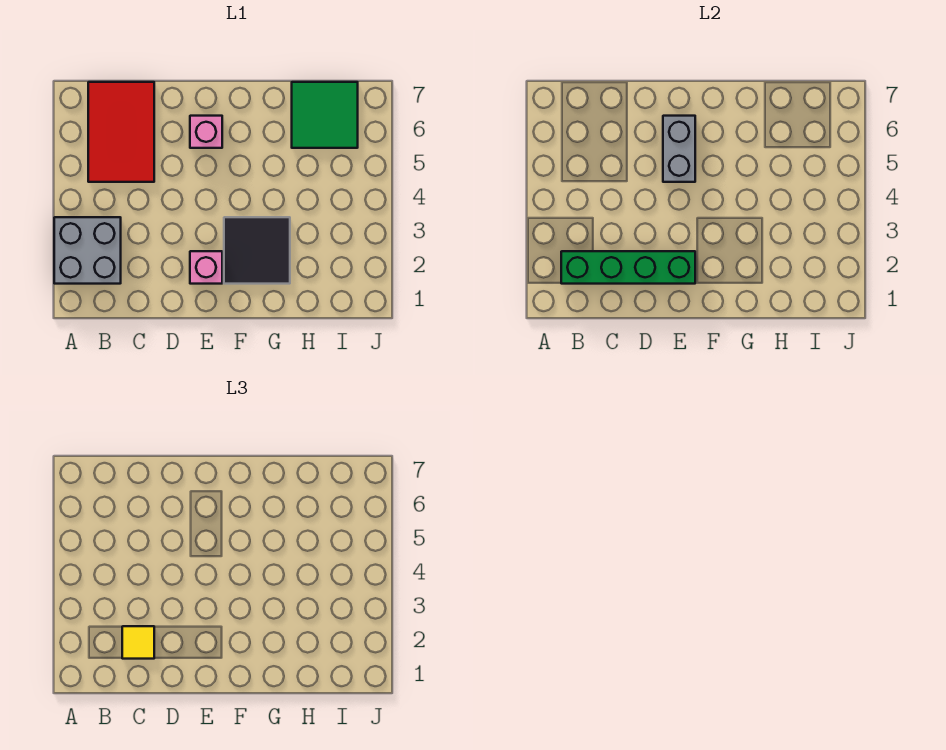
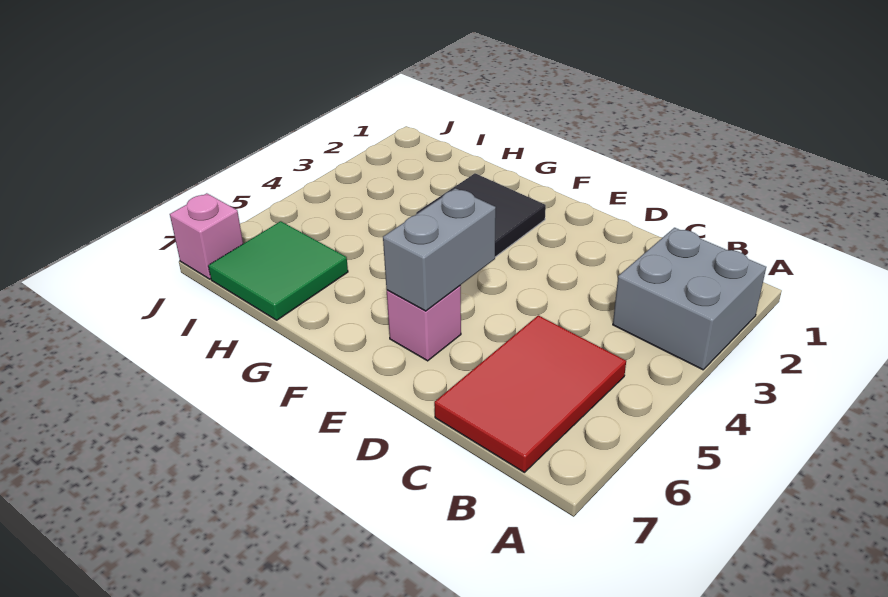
green 1x4 brick [561,251,695,284] -> none
yellow 1x1 tile [122,626,154,659] -> none
pink 1x1 brick [190,251,222,284] -> pink 1x1 brick moved to [170,193,243,279]

